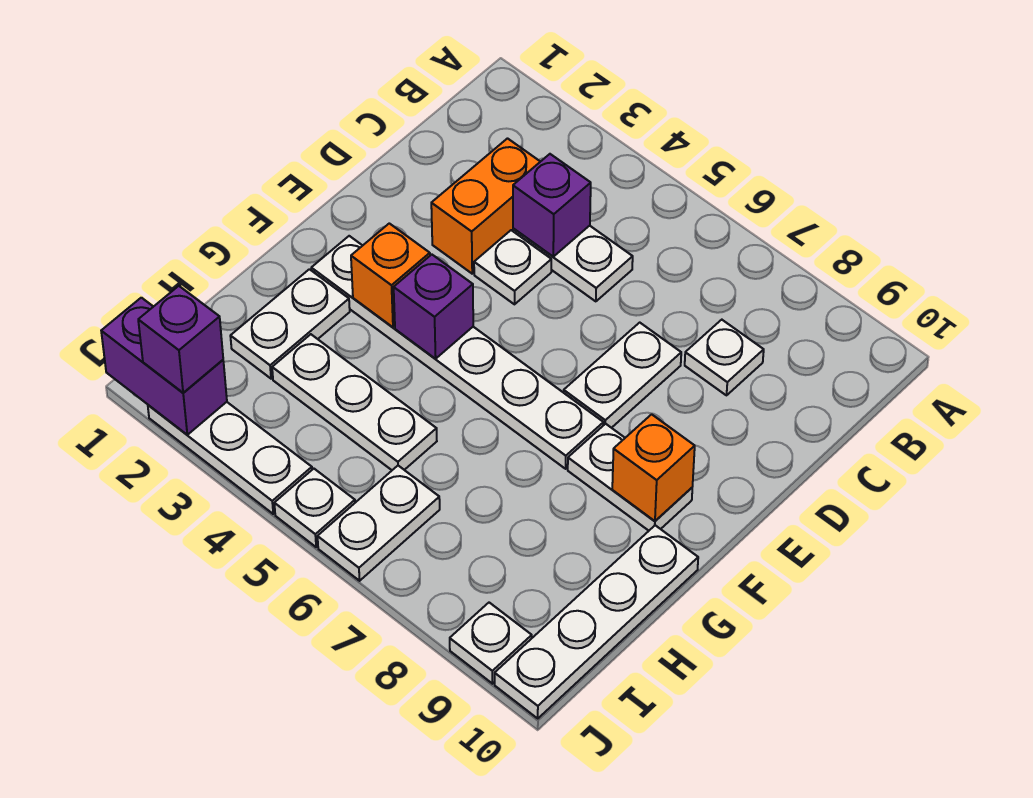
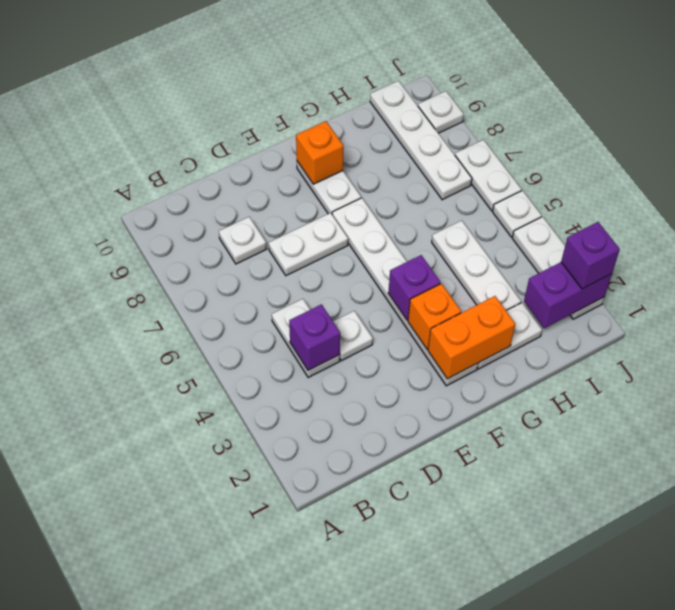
orange 1x2 brick [431,139,540,274] -> orange 1x2 brick moved to [428,296,515,379]
white 1x4 plate [495,525,698,718] -> white 1x4 plate turned to [370,81,472,200]
white 1x2 plate [318,466,440,581] -> white 1x2 plate turned to [455,140,522,211]
purple 1x2 brick [101,298,227,435] -> purple 1x2 brick turned to [524,262,612,328]

